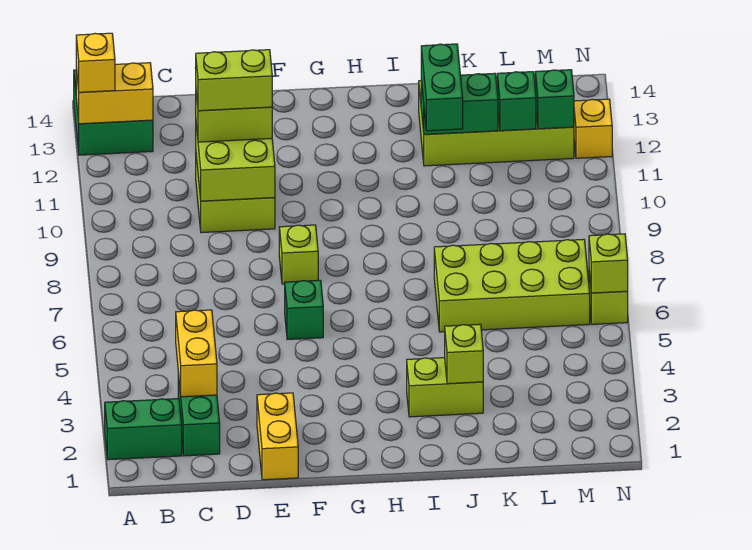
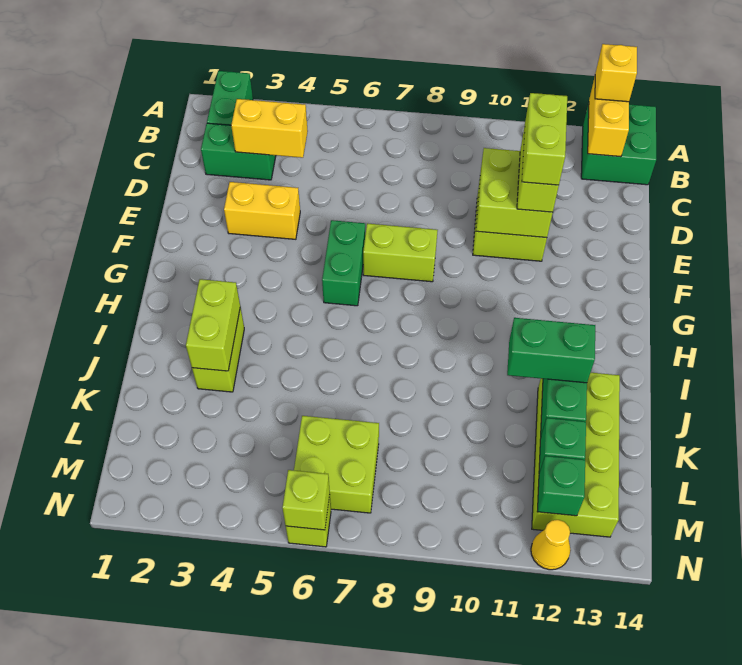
yellow 1x2 brick [257,393,298,480] -> yellow 1x2 brick moved to [224,182,300,239]
green 1x1 brick [285,280,323,340] -> green 1x2 brick [322,220,365,306]
lime 1x1 brick [279,225,318,284] -> lime 1x2 brick [363,223,438,282]
lime 1x1 brick [445,324,483,384] -> lime 1x2 brick [186,279,240,371]
lime 2x4 brick [434,239,590,332] -> lime 2x2 brick [294,416,379,513]
yellow 1x1 brick [574,99,612,158] -> yellow 1x1 cone [531,520,571,570]

